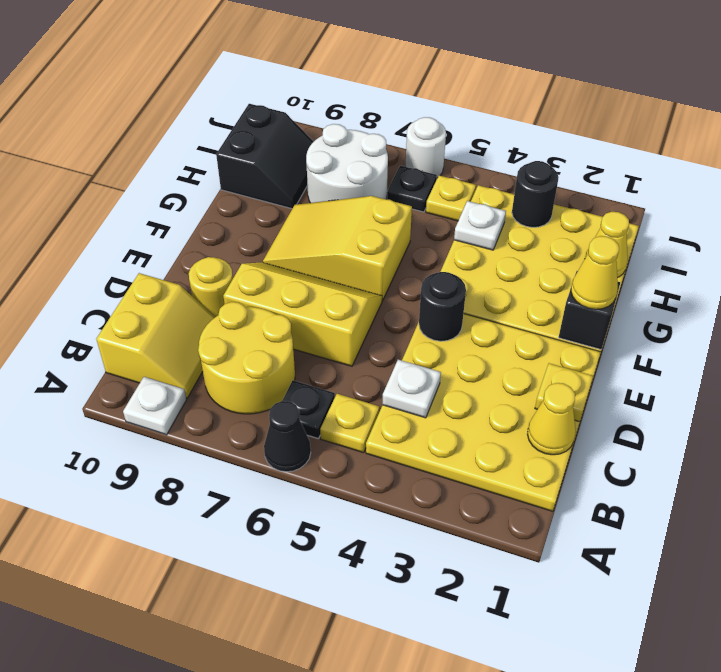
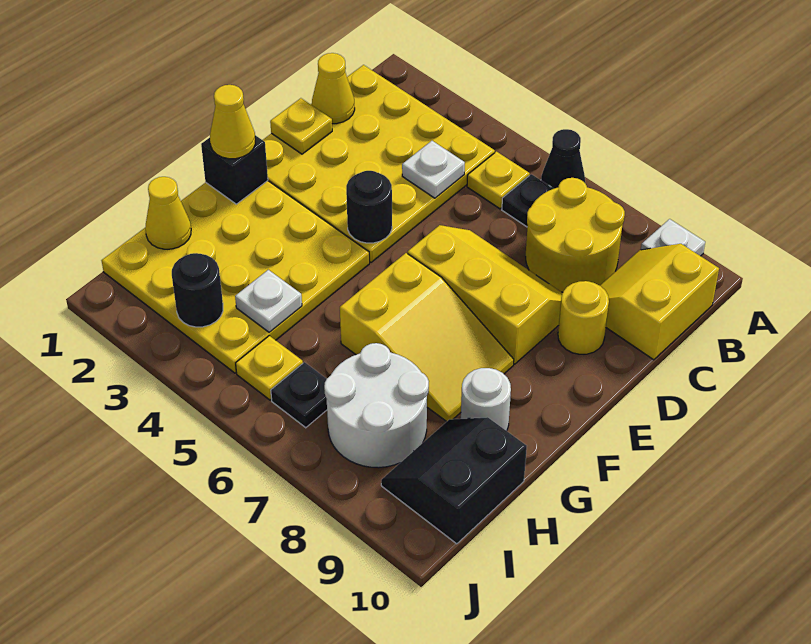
yellow 2x3 slope [223,262,382,366] -> yellow 2x3 slope turned to [408,225,563,364]
white 1x1 round brick [406,117,446,178] -> white 1x1 round brick moved to [461,368,511,431]

